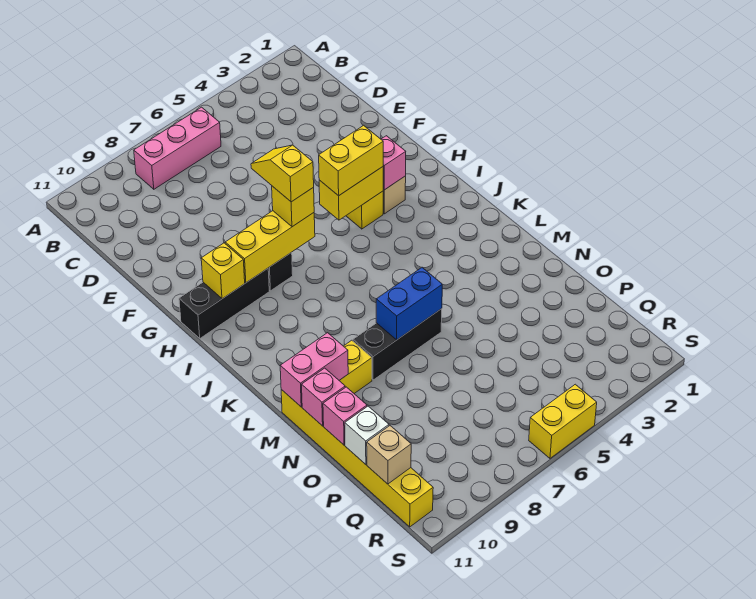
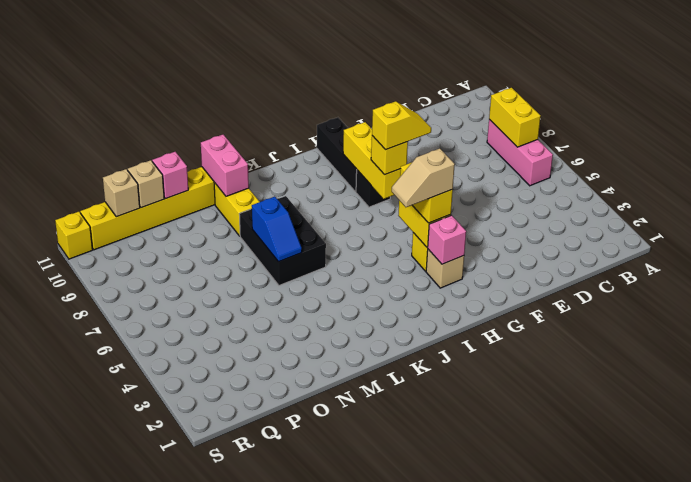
none -> tan 1x2 slope [392,148,455,207]
yellow 1x1 brick [201,243,245,299] -> yellow 1x1 brick moved to [55,212,93,259]
black 1x3 brick [353,309,442,380] -> black 2x3 brick [239,196,326,285]
blue 1x2 brick [376,268,442,340] -> blue 1x2 slope [252,197,302,262]
pink 1x1 brick [302,368,345,426] -> none
white 1x1 brick [345,406,389,464] -> tan 1x1 brick [128,160,164,208]
yellow 1x2 brick [529,384,597,458] -> yellow 1x2 brick moved to [489,88,541,147]

